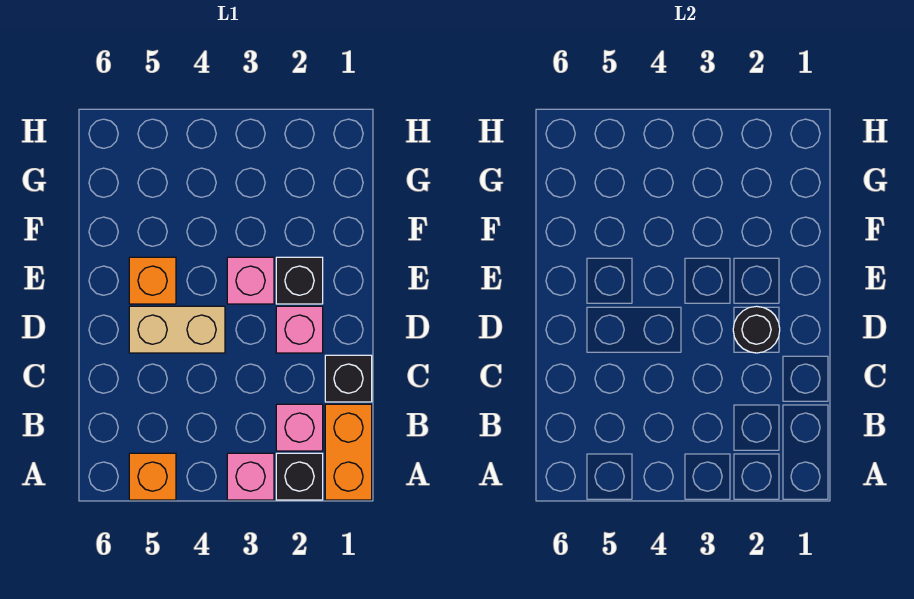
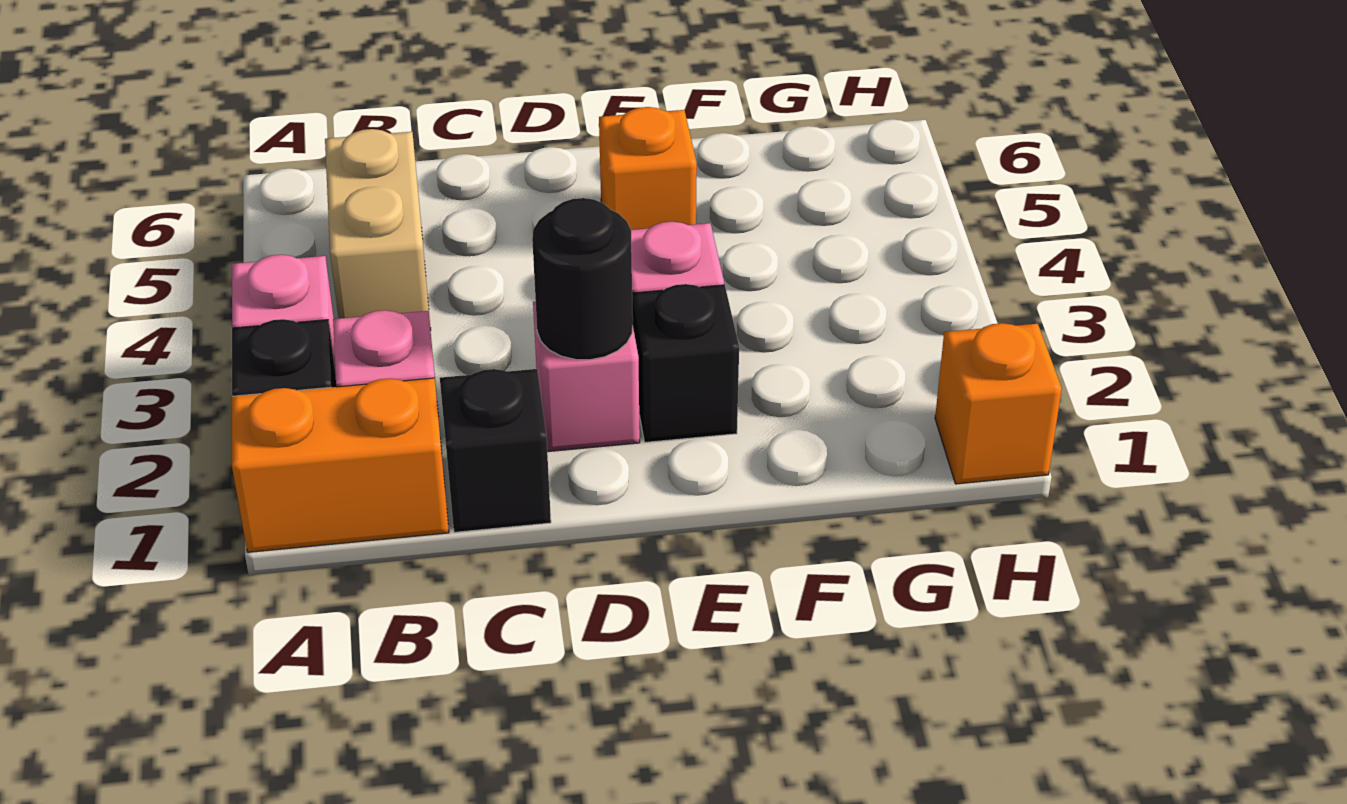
orange 1x1 brick [129,453,176,500] -> orange 1x1 brick moved to [935,323,1062,484]
tan 1x2 brick [129,306,225,353] -> tan 1x2 brick moved to [325,129,431,330]

